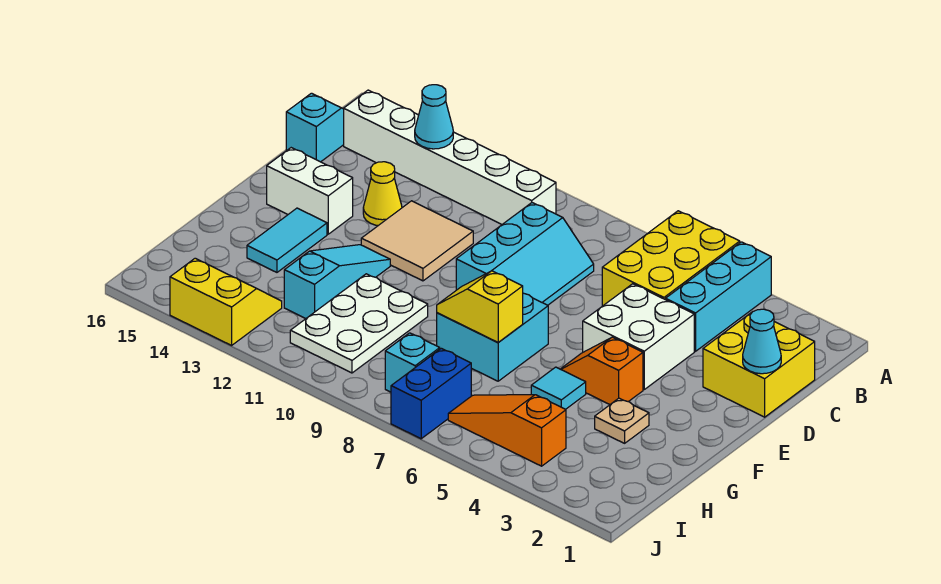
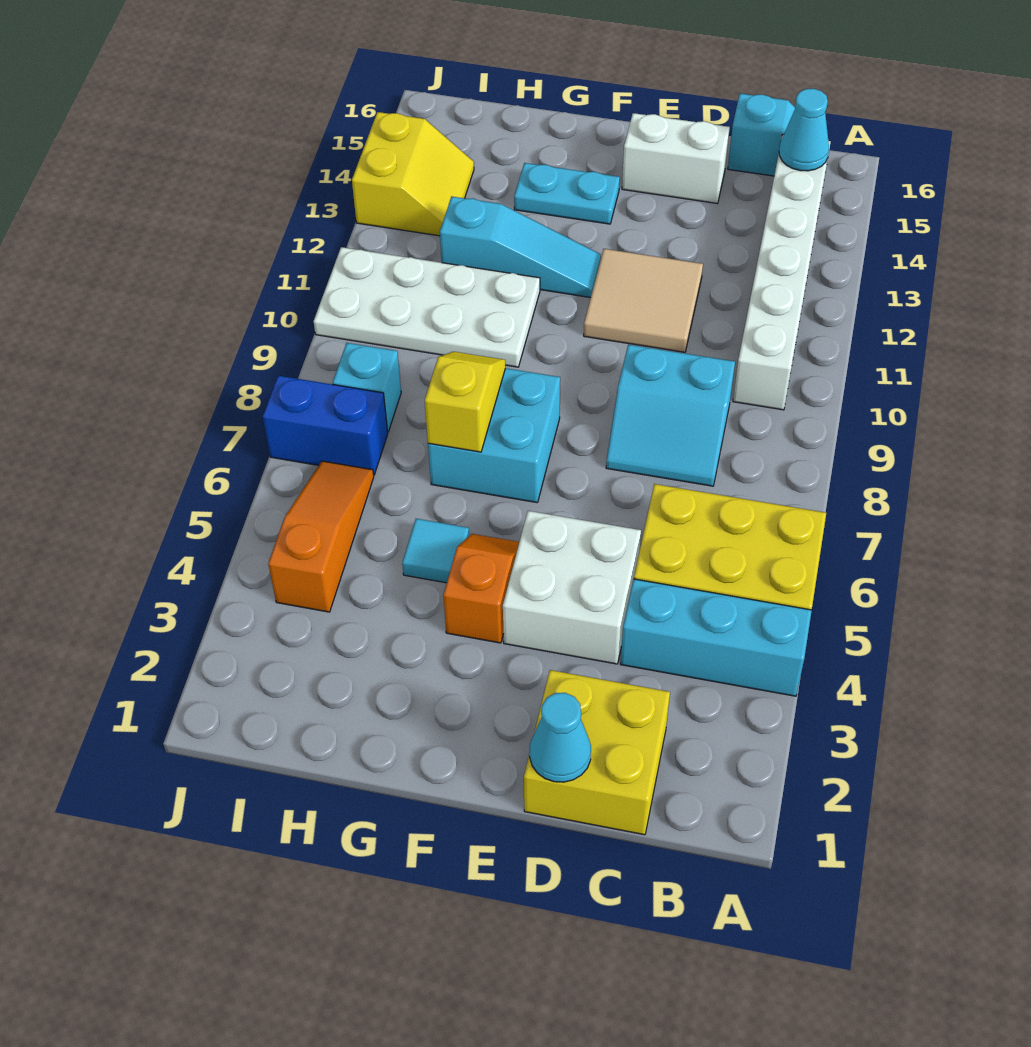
cyan 1x1 cone [415,85,453,149] -> cyan 1x1 cone moved to [779,89,829,171]
cyan 2x3 slope [456,203,594,305] -> cyan 2x2 slope [606,345,735,486]
yellow 1x1 cone [363,162,402,226] -> none
white 1x2 brick [267,148,353,234] -> white 1x2 brick turned to [622,113,730,204]
cyan 1x2 tile [247,208,327,272] -> cyan 1x2 plate [514,163,620,224]
tan 1x1 plate [595,398,649,443] -> none
white 2x3 plate [290,274,428,373] -> white 2x4 plate [314,247,540,367]

